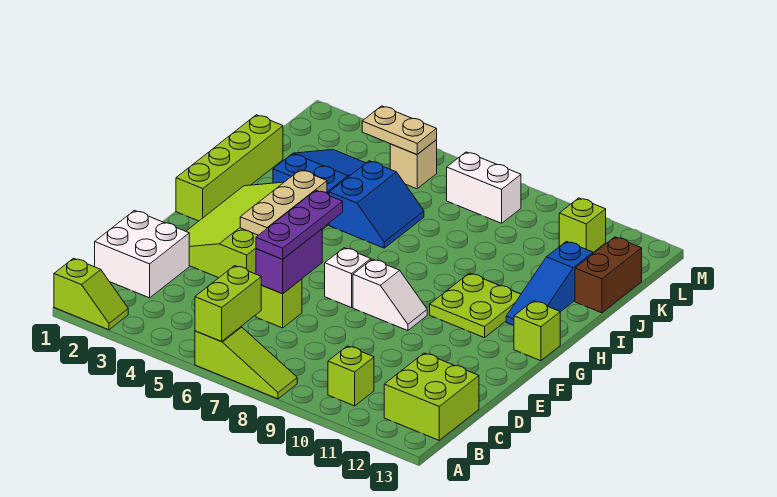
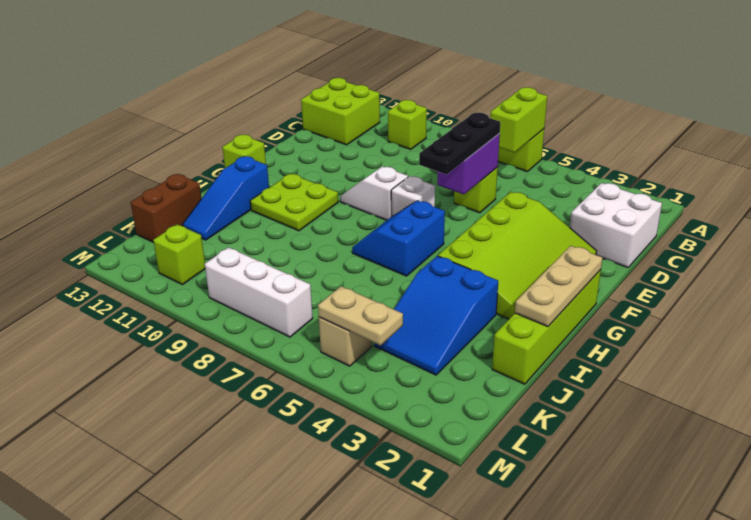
lime 1x2 slope [54,258,128,330] -> none
purple 1x3 plate [256,190,343,259] -> black 1x3 plate [419,113,500,175]
tan 1x3 plate [240,170,327,235] -> tan 1x3 plate moved to [515,246,603,327]
blue 1x3 slope [506,241,593,325] -> blue 1x3 slope turned to [182,156,269,240]
blue 2x2 slope [329,161,424,248] -> blue 2x2 slope moved to [352,201,445,276]
white 1x2 brick [447,152,521,223] -> white 1x3 brick [205,247,313,337]

